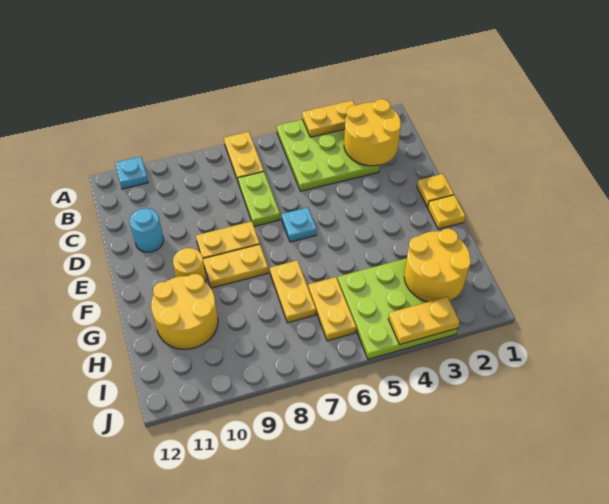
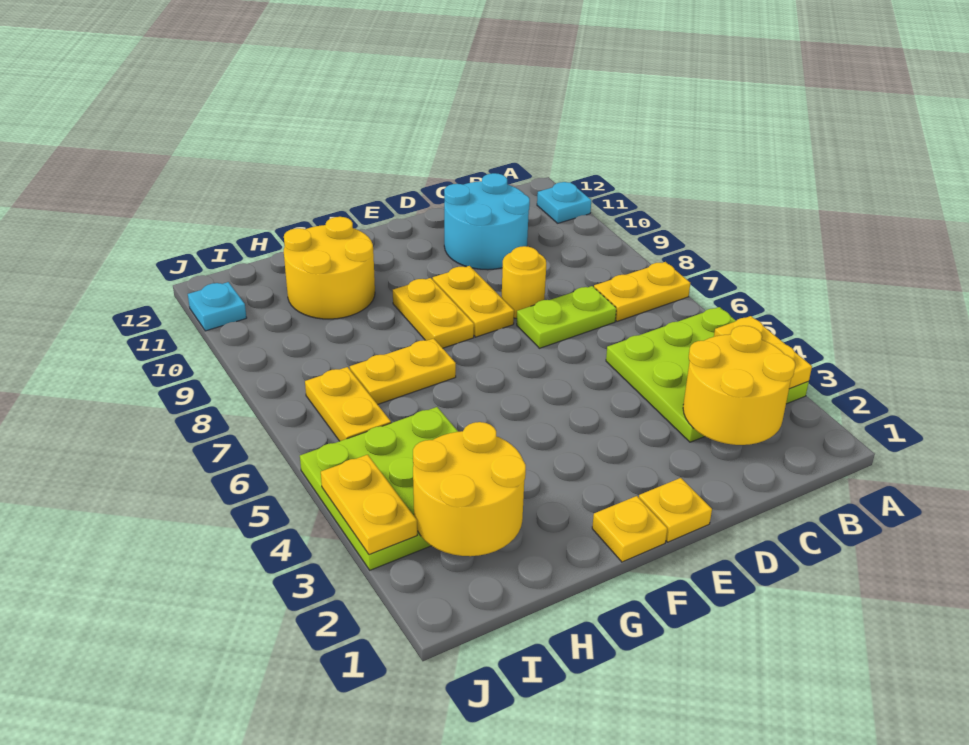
cyan 1x1 round brick [130,208,164,252] -> cyan 2x2 round brick [444,173,530,270]
cyan 1x1 plate [282,208,317,242] -> cyan 1x1 plate moved to [188,282,247,331]
yellow 1x1 round brick [173,248,206,283] -> yellow 1x1 round brick moved to [502,246,546,319]
yellow 1x2 plate [308,277,356,341] -> yellow 1x2 plate turned to [305,367,391,441]

